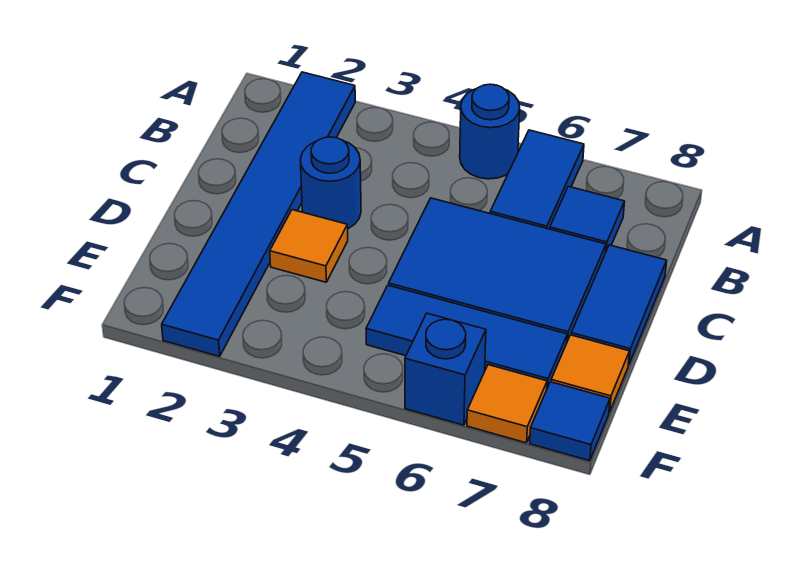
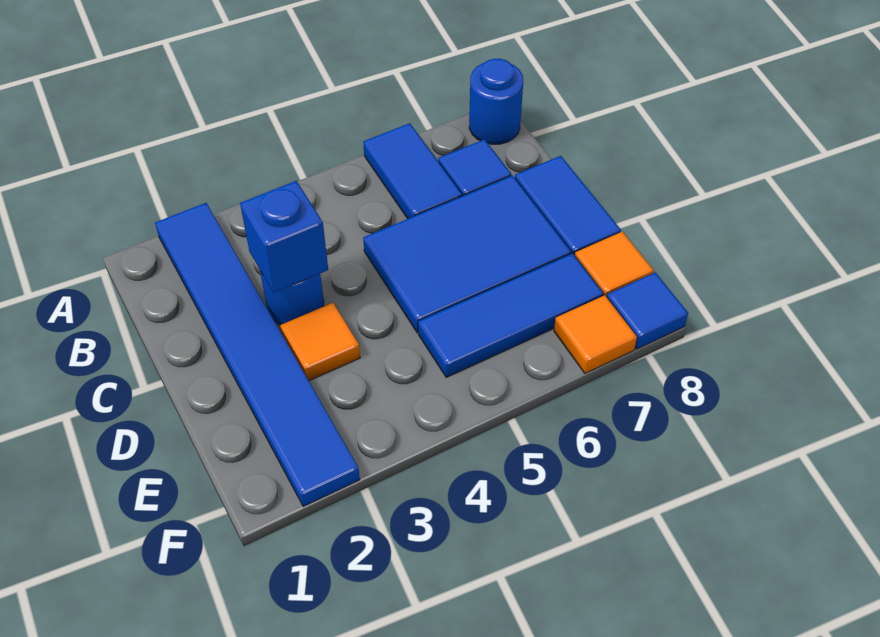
blue 1x1 round brick [460,84,520,179] -> blue 1x1 round brick moved to [469,59,523,144]
blue 1x1 brick [405,313,486,425] -> blue 1x1 brick moved to [240,181,328,293]

